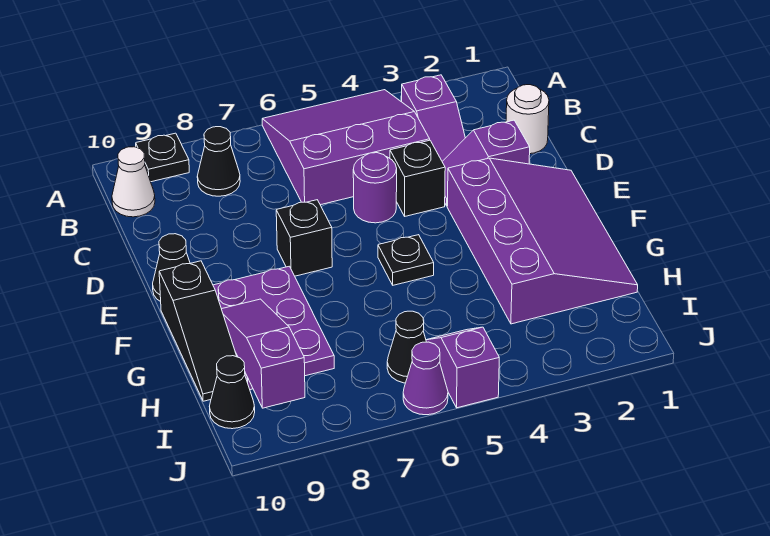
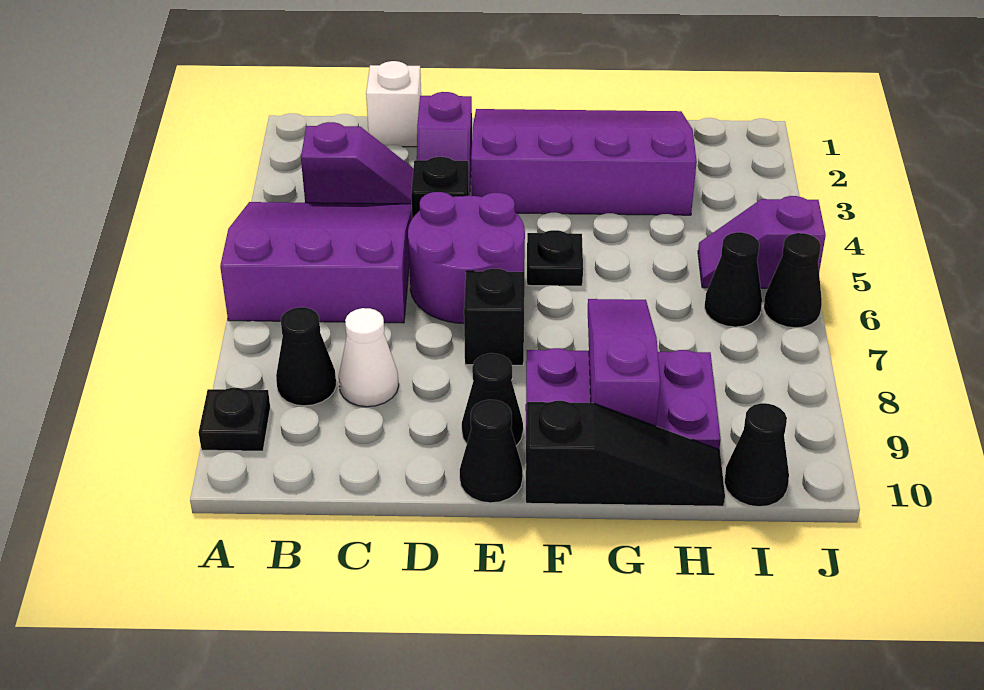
purple 3x3 slope [262,90,430,205] -> purple 3x3 slope turned to [220,202,412,323]
white 1x1 cone [112,147,155,217] -> white 1x1 cone moved to [339,308,399,407]
white 1x1 round brick [506,85,549,154] -> white 1x1 brick [366,61,421,147]
purple 1x1 round brick [353,153,397,223] -> purple 2x2 round brick [408,192,525,324]
none -> black 1x1 cone [462,353,523,446]
purple 1x3 slope [222,299,305,408] -> purple 1x3 slope turned to [588,299,660,426]
purple 1x1 cone [403,342,448,415] -> black 1x1 cone [764,233,822,328]

